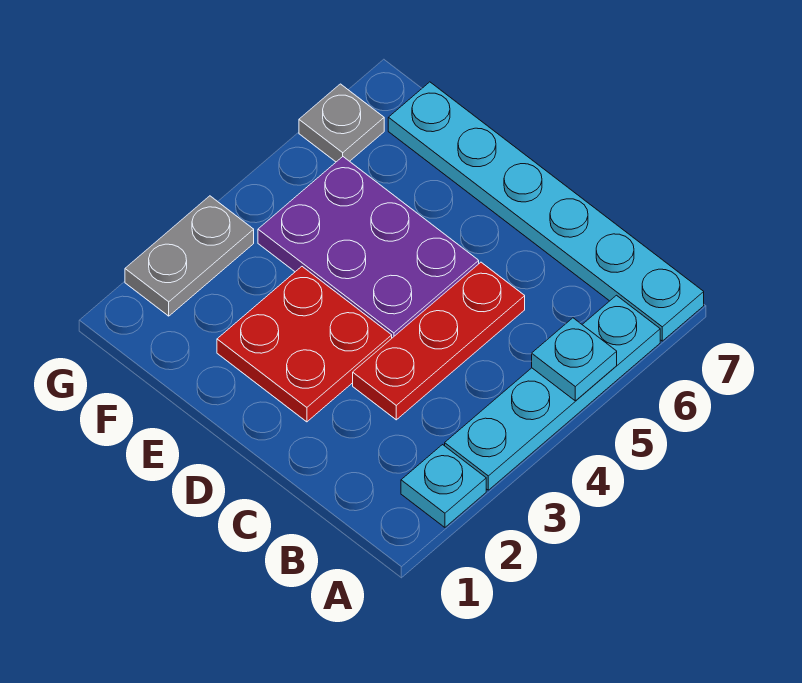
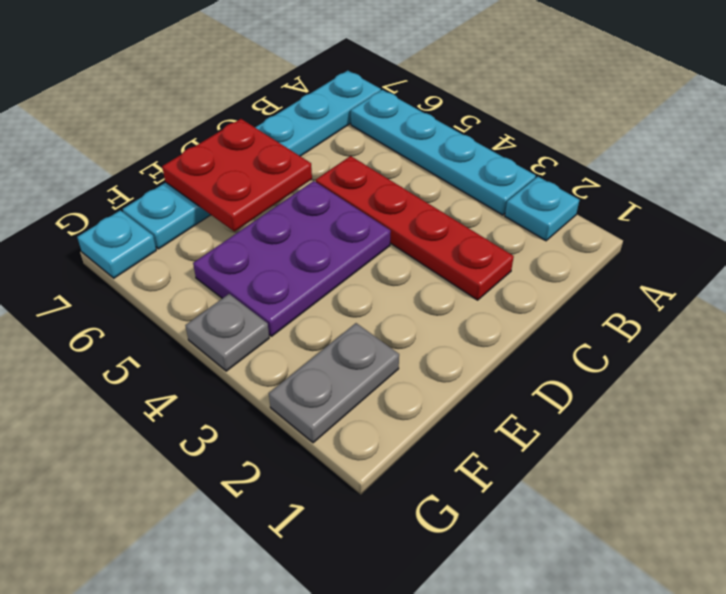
cyan 1x1 plate [532,318,617,401] -> cyan 1x1 plate moved to [77,210,156,278]
red 1x3 plate [353,262,525,420] -> red 1x4 plate [316,156,514,300]
red 2x2 plate [217,267,392,422] -> red 2x2 plate moved to [162,119,312,231]
grey 1x2 plate [125,196,254,316] -> grey 1x2 plate turned to [269,323,399,443]
grey 1x1 plate [299,84,384,162] -> grey 1x1 plate moved to [185,294,269,371]

